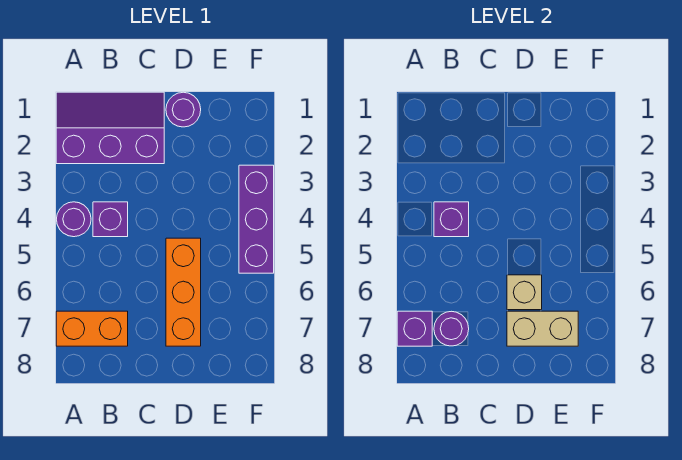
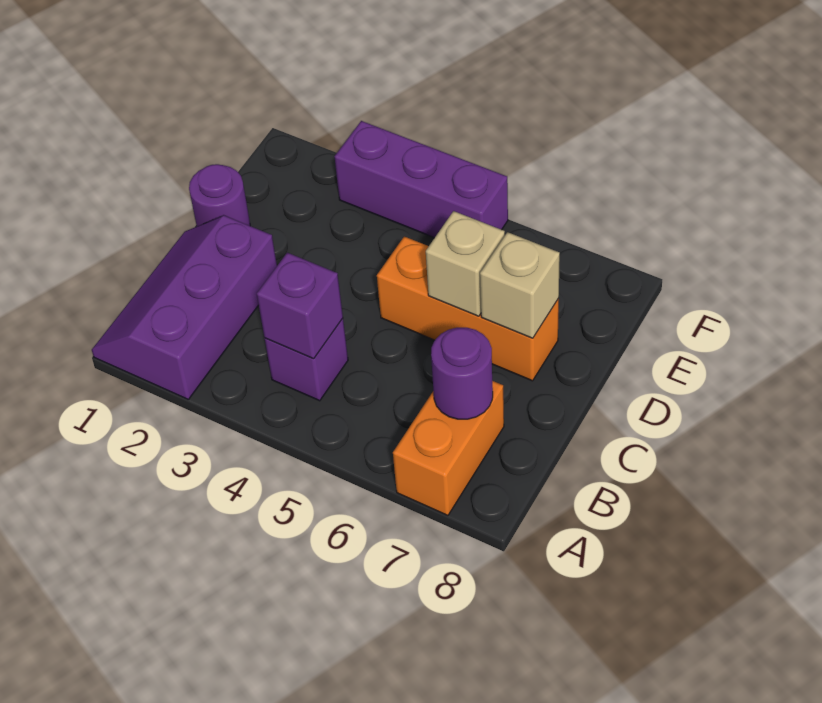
purple 1x1 round brick [56,202,91,237] -> none
purple 1x1 brick [397,311,432,346] -> none
tan 1x2 brick [507,311,578,346] -> tan 1x1 brick [480,232,560,338]

